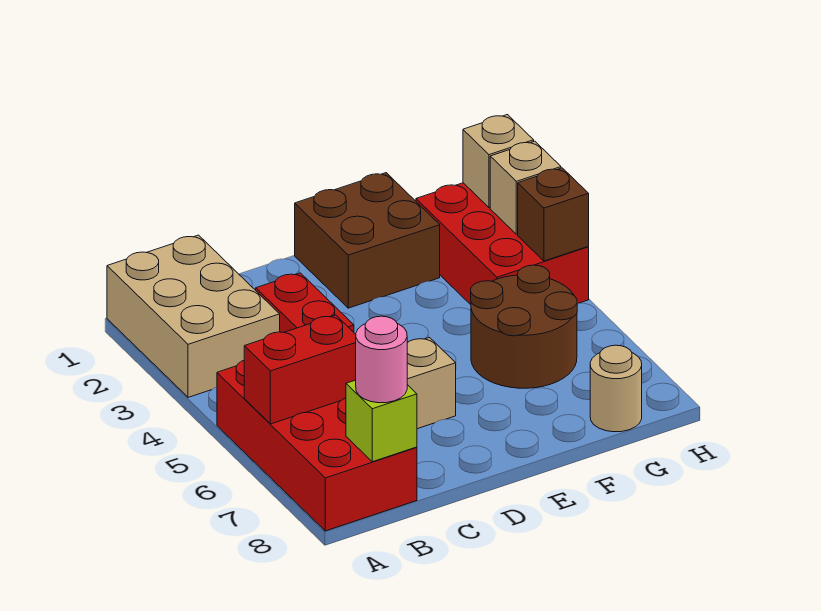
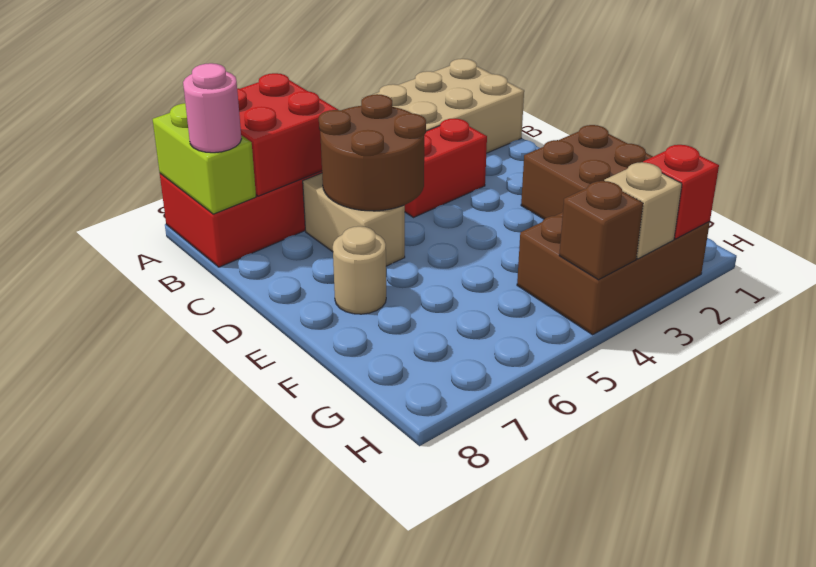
red 1x2 brick [244,315,356,424] -> red 2x2 brick [237,73,338,196]
lime 1x1 brick [346,380,417,462] -> lime 1x2 brick [153,103,256,214]
brown 2x2 round brick [471,265,577,388] -> brown 2x2 round brick moved to [319,94,426,211]
red 2x3 brick [416,183,589,305] -> brown 2x3 brick [517,212,710,335]
tan 1x1 round brick [590,345,642,432] -> tan 1x1 round brick moved to [333,226,386,314]
tan 1x1 brick [463,115,534,208] -> red 1x1 brick [643,145,719,239]

